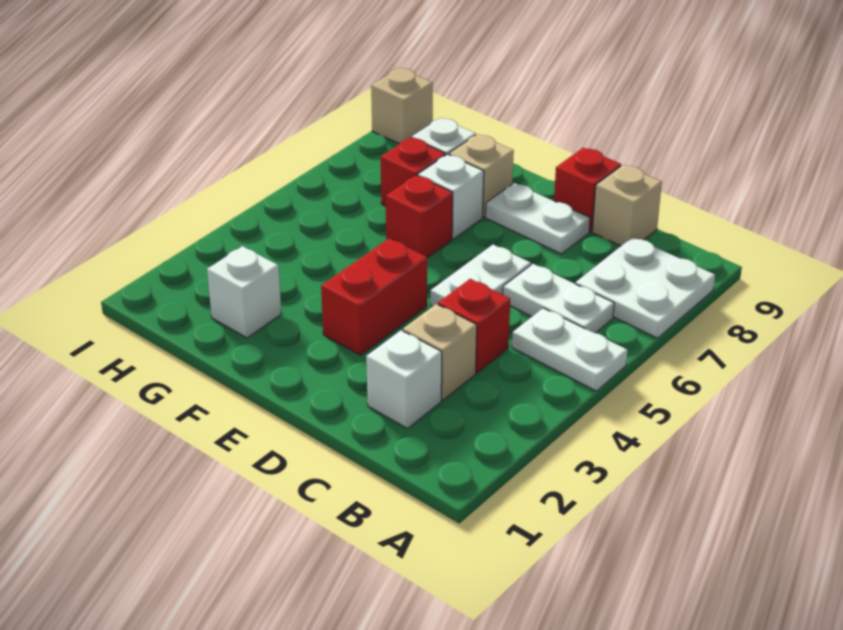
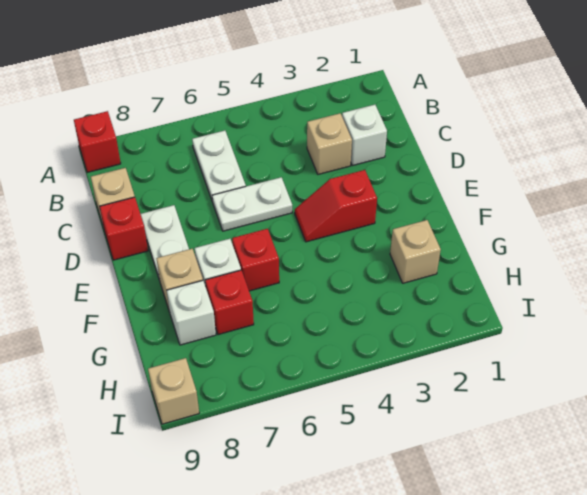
white 1x2 plate [512,308,628,391] -> none
white 2x2 plate [575,237,715,338] -> none
red 1x1 brick [438,279,510,373] -> red 1x1 brick moved to [74,111,121,172]
red 1x2 brick [321,238,427,355] -> red 1x2 slope [295,170,377,242]
white 1x1 brick [207,246,281,338] -> tan 1x1 brick [390,220,441,283]

